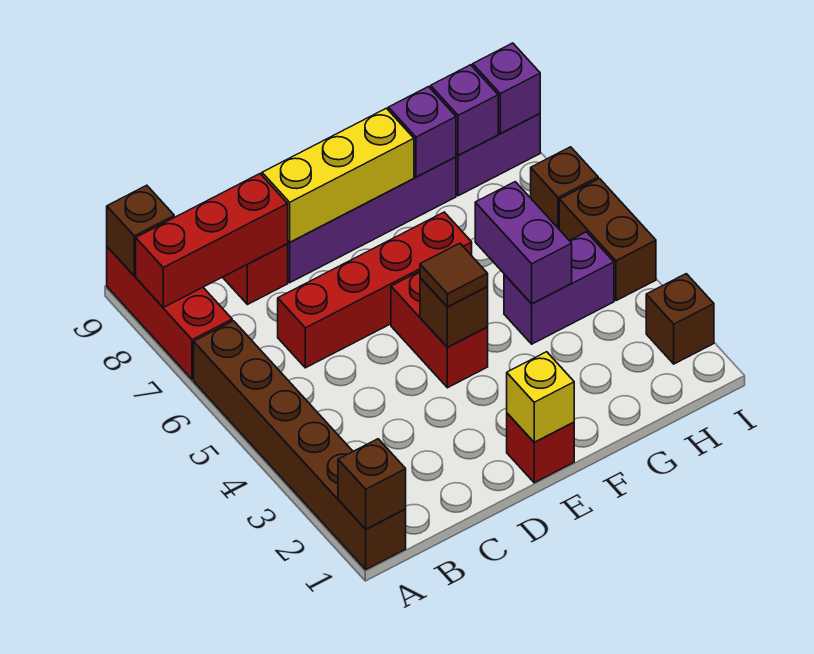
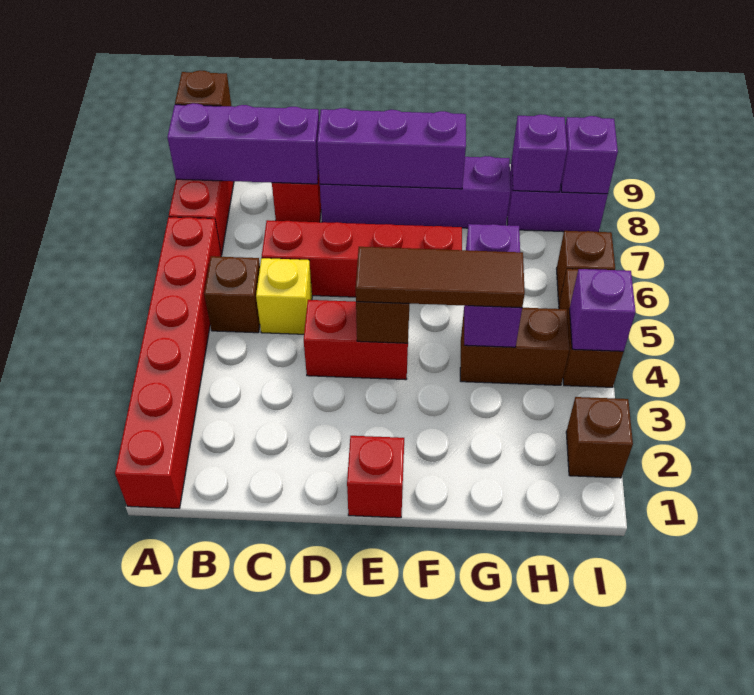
brown 1x6 brick [194,321,406,569] -> red 1x6 brick [115,217,221,508]
brown 1x1 brick [338,439,406,529] -> brown 1x1 brick moved to [204,256,260,333]
red 1x3 brick [136,174,288,307] -> purple 1x3 brick [167,103,319,184]
yellow 1x3 brick [262,108,414,242] -> purple 1x3 brick [317,108,466,189]
yellow 1x1 brick [507,352,574,442] -> yellow 1x1 brick moved to [256,258,312,334]
red 1x2 brick [391,271,488,388] -> red 1x2 brick turned to [304,300,408,380]
brown 1x1 tile [420,243,488,307] -> brown 1x3 tile [356,247,525,308]
purple 1x2 brick [504,232,614,344] -> brown 1x2 brick [460,308,569,385]
purple 1x1 brick [388,87,456,177] -> purple 1x1 brick moved to [569,269,636,351]

